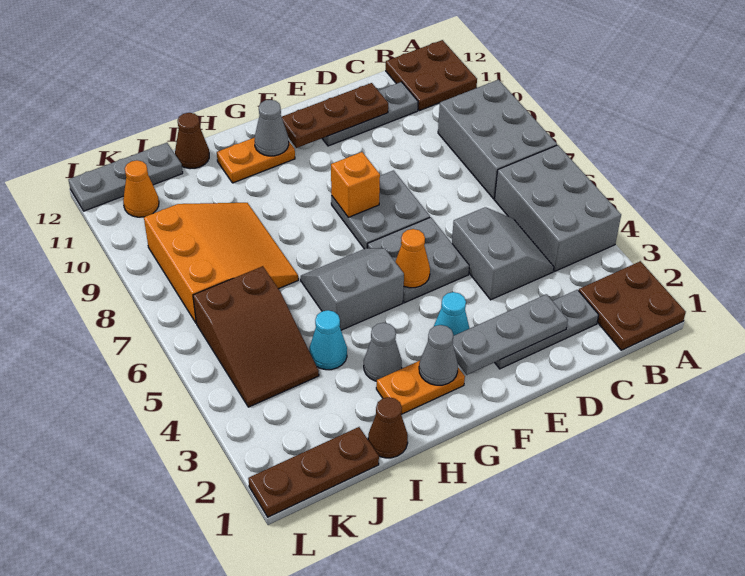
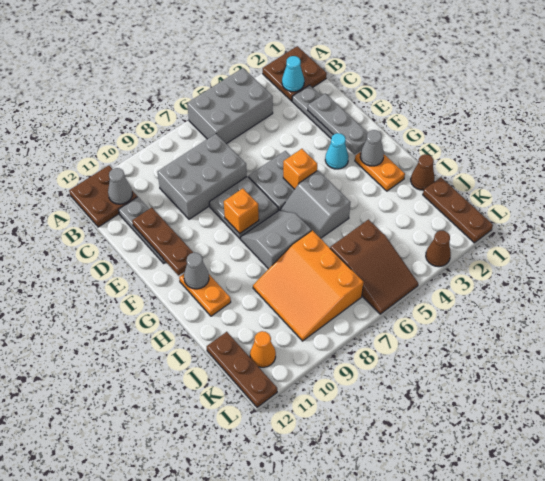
grey 2x3 brick [438,80,557,199] -> grey 2x3 brick moved to [157,134,247,219]
grey 2x2 slope [452,207,554,300] -> grey 2x2 slope moved to [241,211,311,269]
orange 1x1 cone [395,229,430,288] -> orange 1x1 brick [283,149,317,189]
grey 1x1 cone [364,323,402,381] -> grey 1x1 cone moved to [108,168,132,204]
cyan 1x1 cone [309,310,347,370] -> cyan 1x1 cone moved to [282,56,304,92]
orange 3x3 slope [144,203,298,323] -> orange 3x3 slope turned to [253,230,364,341]
brown 1x1 cone [175,113,209,169] -> brown 1x1 cone moved to [426,231,451,267]
brown 2x3 slope [193,266,319,407] -> brown 2x3 slope turned to [330,220,418,314]
grey 1x3 plate [68,143,183,211] -> brown 1x3 plate [207,332,277,407]

